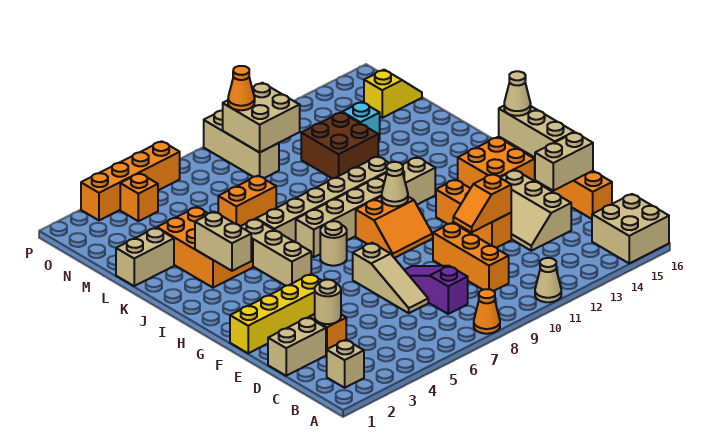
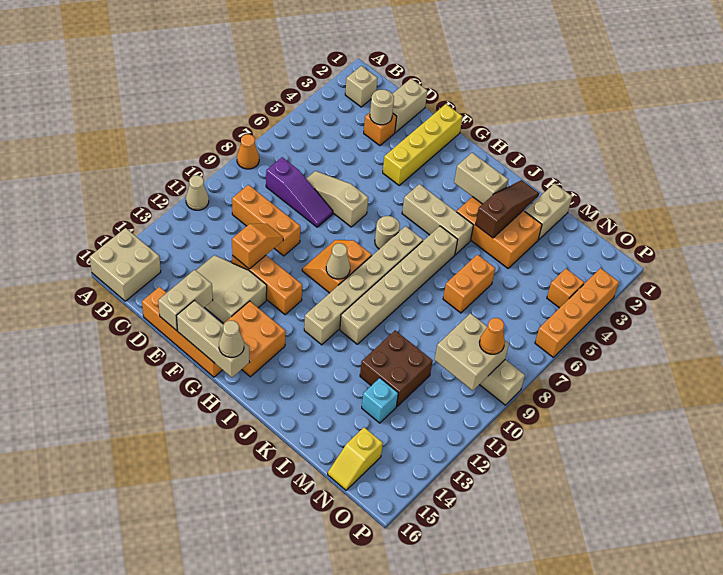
tan 2x3 slope [500,170,571,251] -> tan 2x3 slope turned to [196,255,267,323]
none -> brown 1x3 slope [475,180,539,238]

